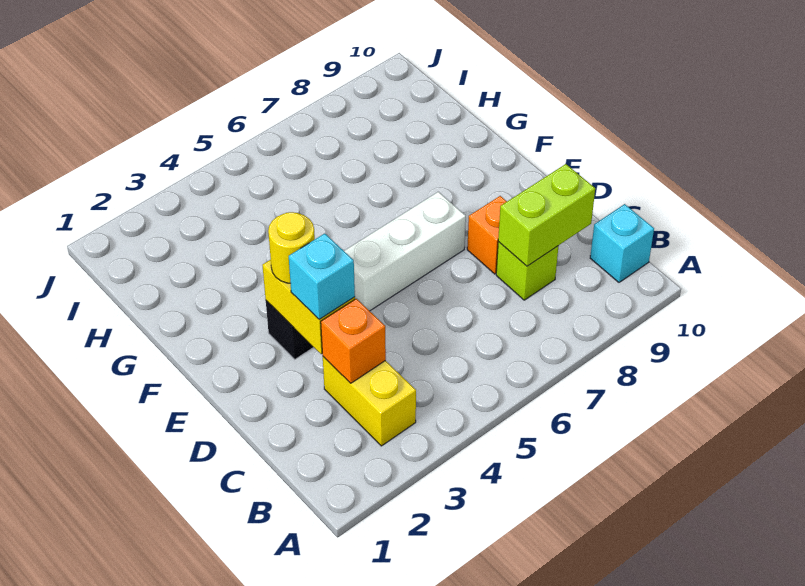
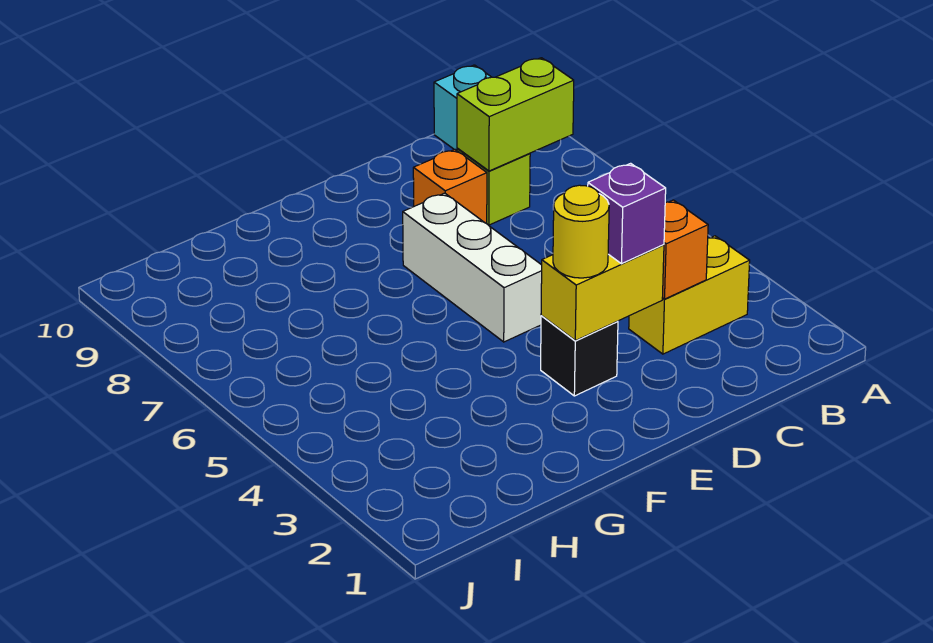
lime 1x2 brick [498,164,595,266] -> lime 1x2 brick turned to [457,58,574,171]
cyan 1x1 brick [289,234,355,319] -> purple 1x1 brick [588,163,666,264]

